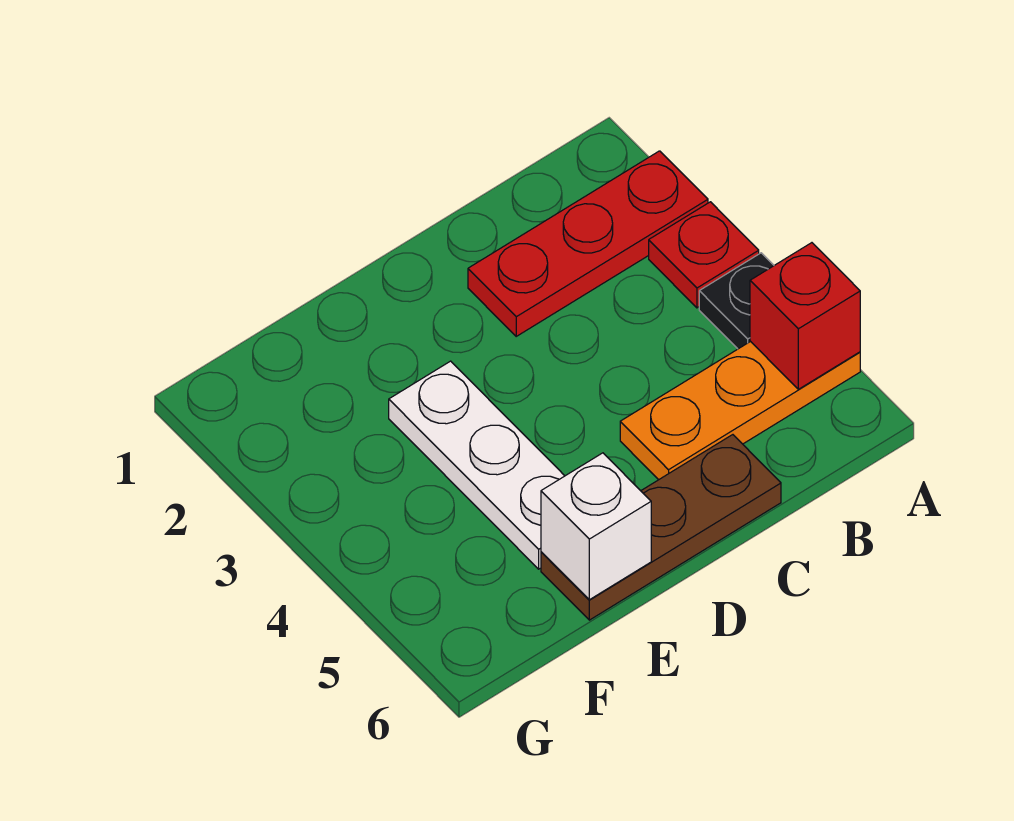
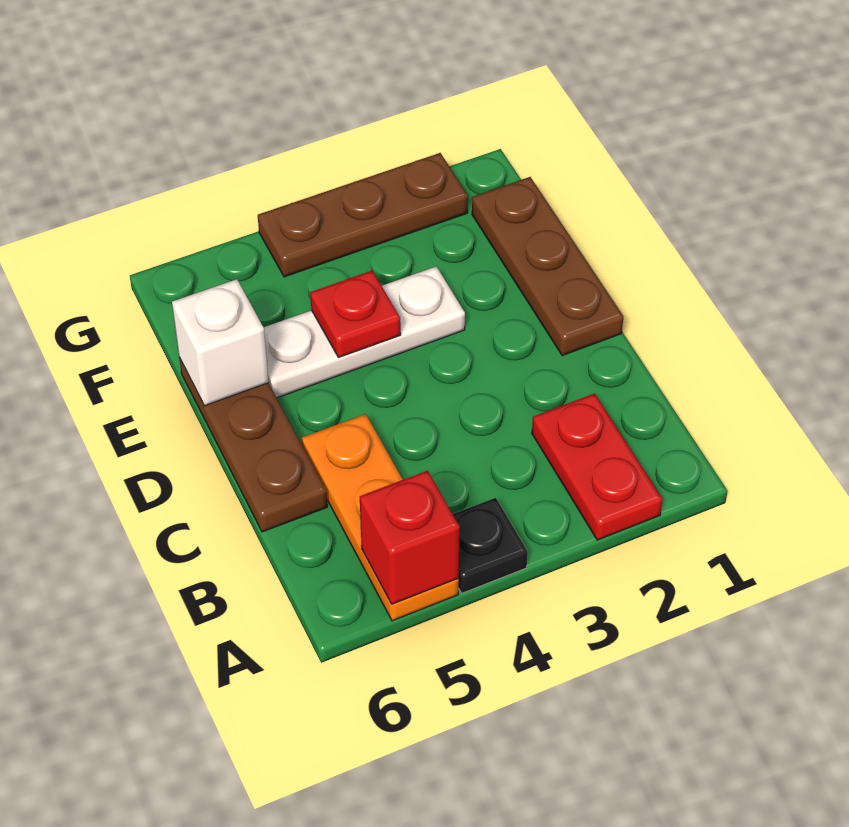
red 1x3 plate [468,151,708,336] -> red 1x2 plate [532,393,662,540]
red 1x1 plate [649,202,759,308] -> red 1x1 plate moved to [310,271,401,358]
none -> brown 1x3 plate [472,177,624,356]
none -> brown 1x3 plate [258,153,468,277]

